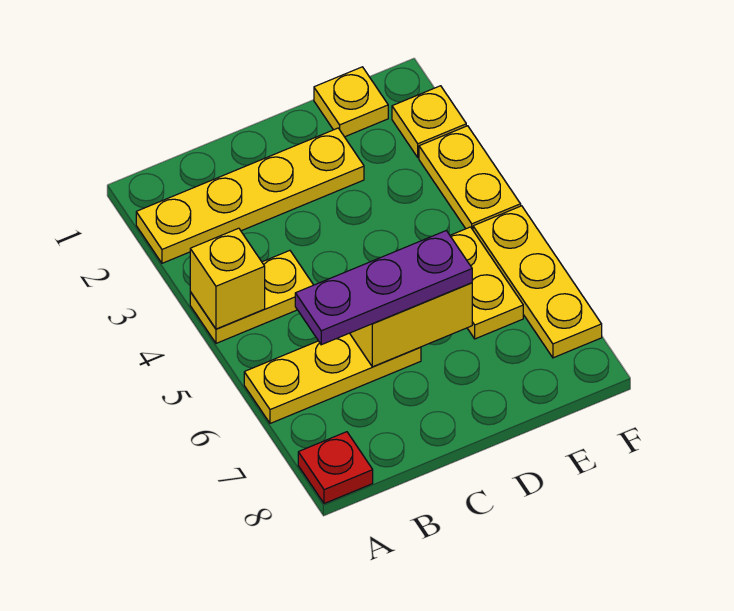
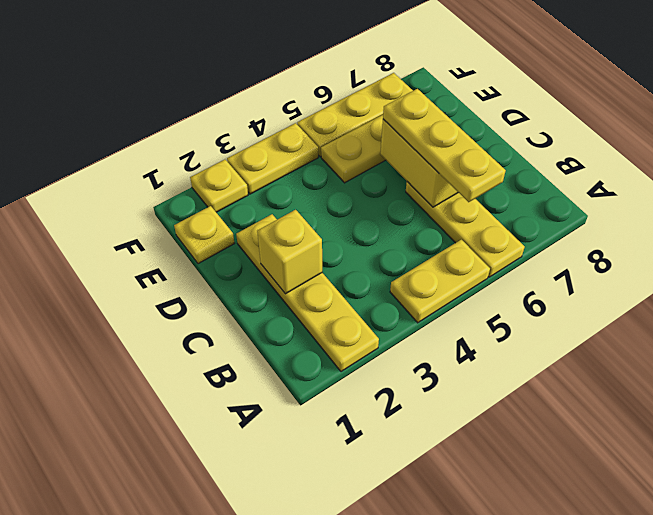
yellow 1x2 plate [190,251,313,343] -> yellow 1x2 plate turned to [390,240,490,323]
yellow 1x1 brick [190,228,265,329] -> yellow 1x1 brick moved to [257,210,322,294]
red 1x1 plate [298,432,373,504] -> none
purple 1x3 plate [295,230,472,345] -> yellow 1x3 plate [383,89,506,202]

